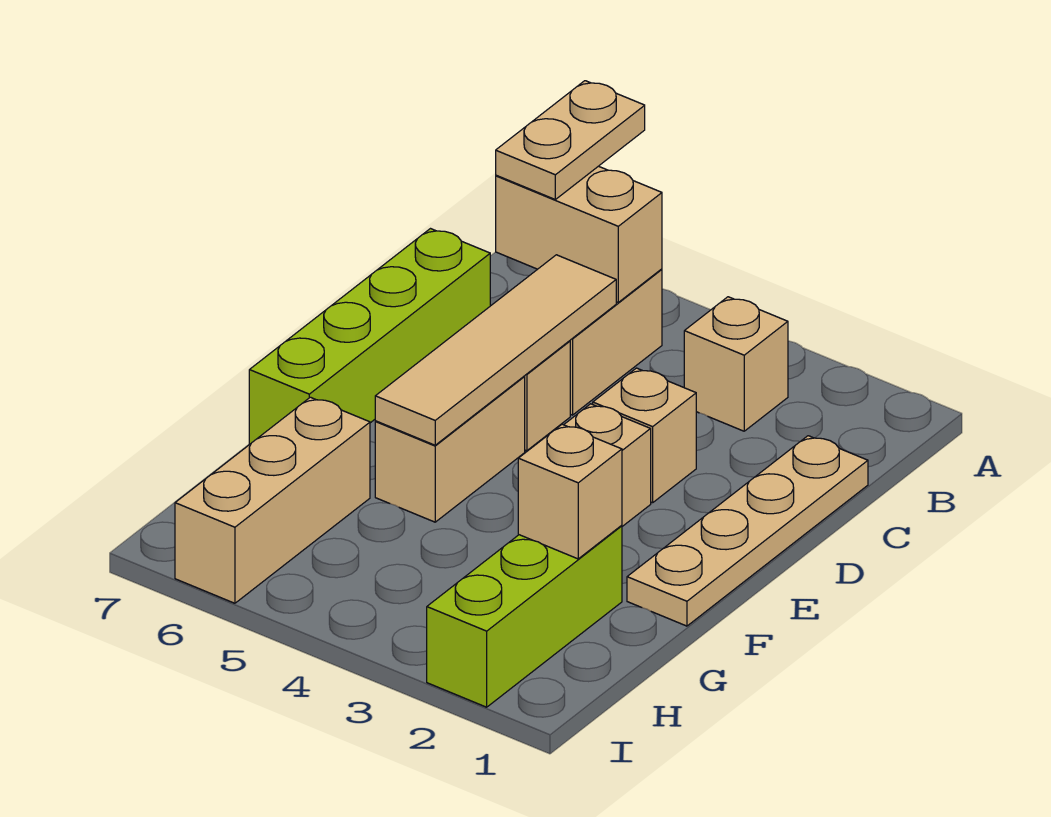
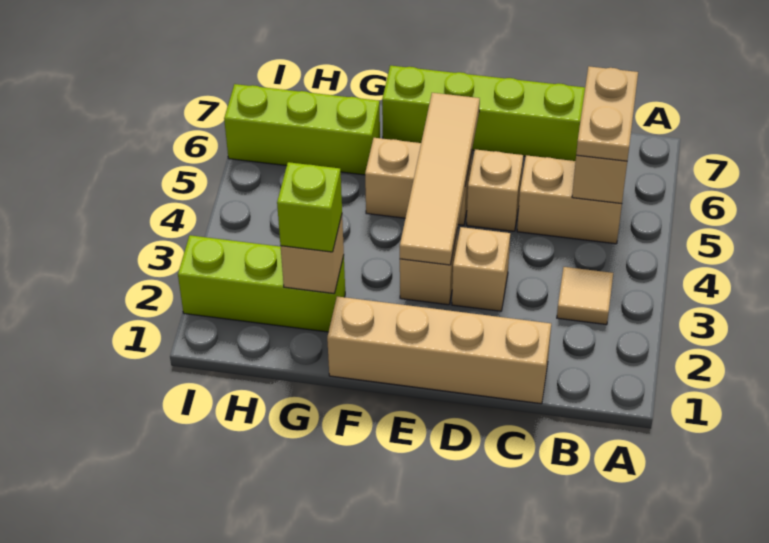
tan 1x2 plate [496,81,645,199] -> tan 1x2 plate turned to [576,66,638,161]
tan 1x1 brick [684,297,788,431] -> tan 1x1 tile [557,267,613,325]
tan 1x4 plate [627,436,868,626] -> tan 1x4 brick [327,296,551,404]
tan 1x4 tile [375,255,616,445] -> tan 1x4 tile turned to [400,93,480,265]
none -> lime 1x1 brick [277,162,342,252]
tan 1x3 brick [175,397,370,603] -> lime 1x3 brick [224,84,380,175]

